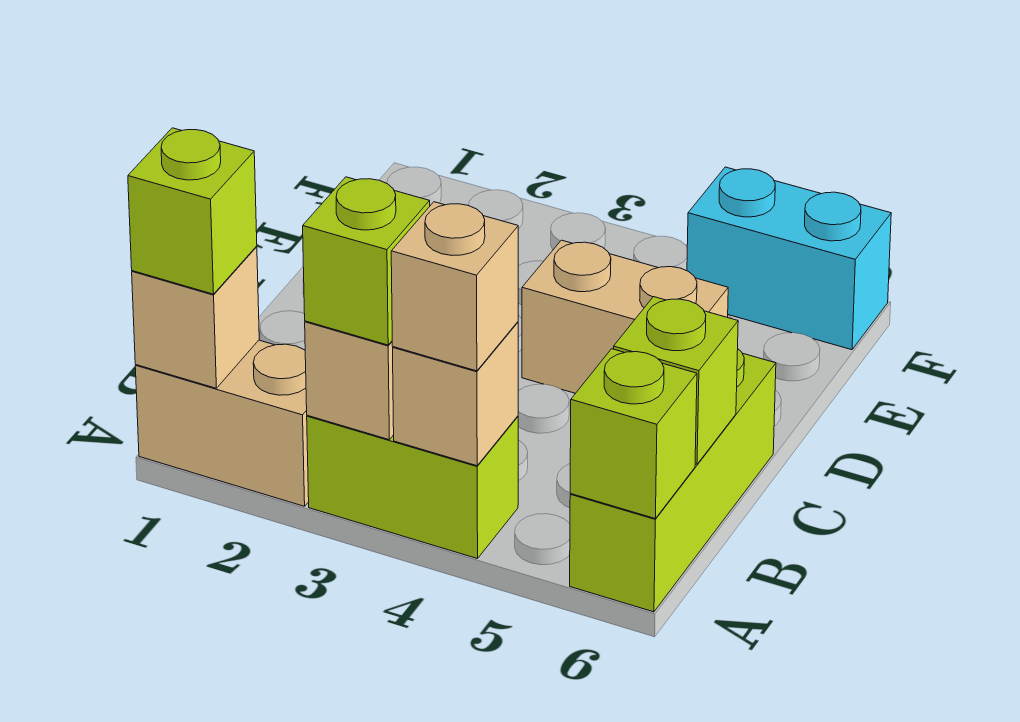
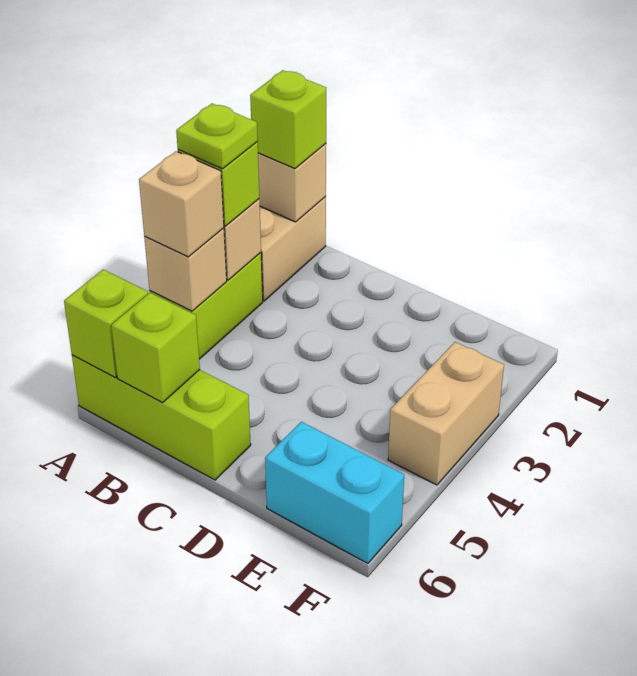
none -> lime 1x1 plate [176,103,258,169]
tan 1x2 brick [522,240,728,393] -> tan 1x2 brick moved to [388,342,504,485]
cyan 1x2 brick [687,167,891,350] -> cyan 1x2 brick turned to [265,422,404,563]

